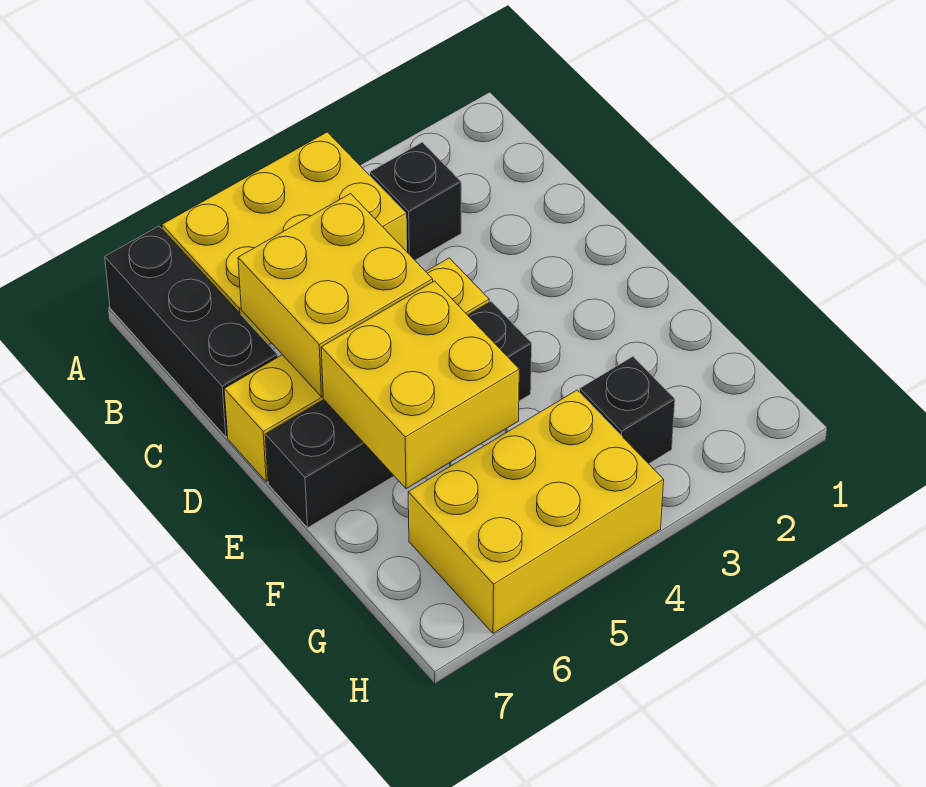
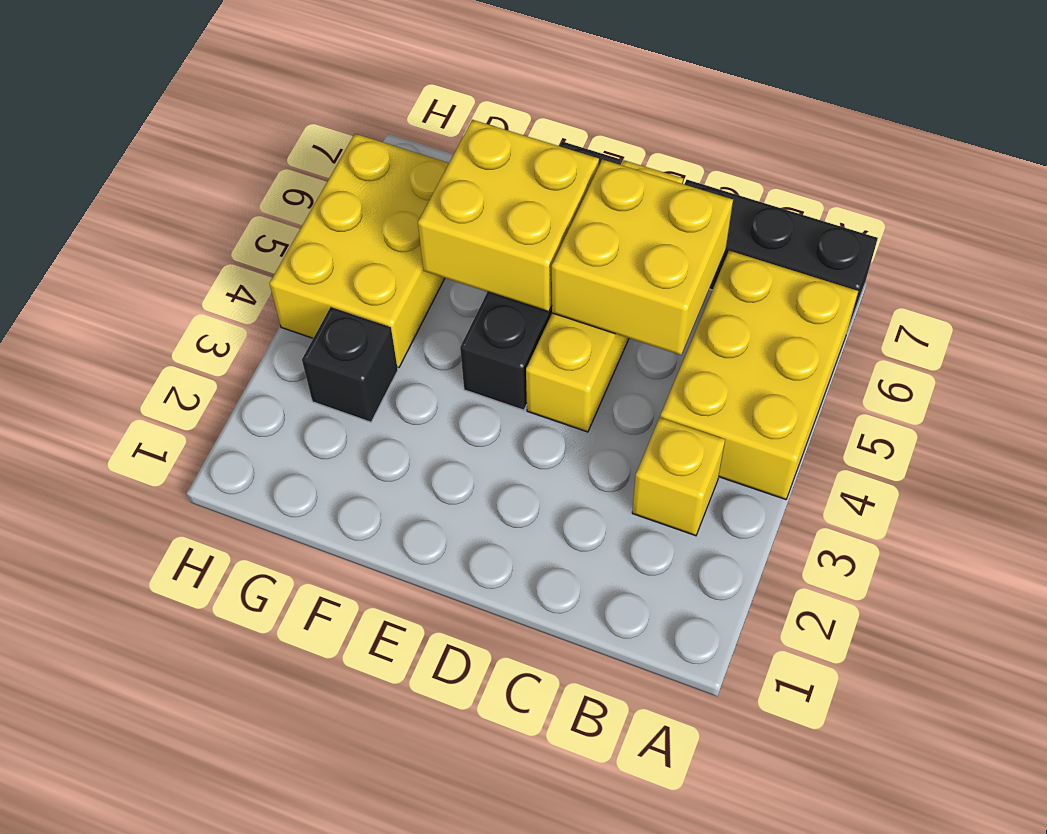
black 1x1 brick [370,142,461,260] -> yellow 1x1 brick [632,418,725,536]

